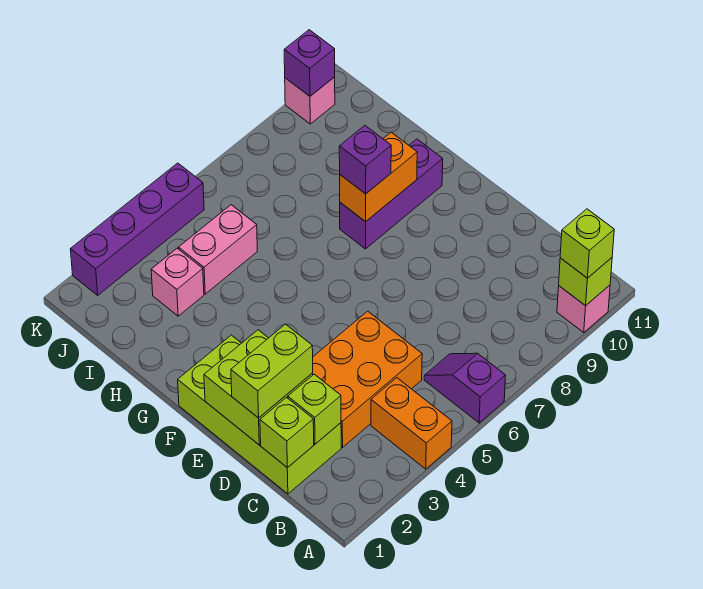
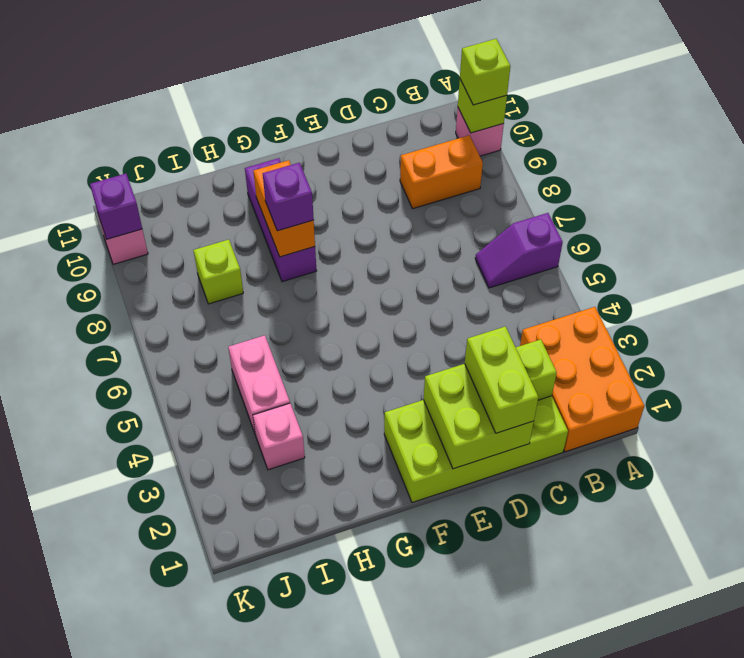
orange 1x2 brick [371,378,452,469] -> orange 1x2 brick moved to [400,135,483,209]
lime 1x1 brick [260,397,314,468] -> lime 1x1 brick moved to [193,240,243,304]
orange 2x3 brick [313,311,422,447] -> orange 2x3 brick moved to [520,307,644,452]
purple 1x4 brick [71,163,204,295] -> none

